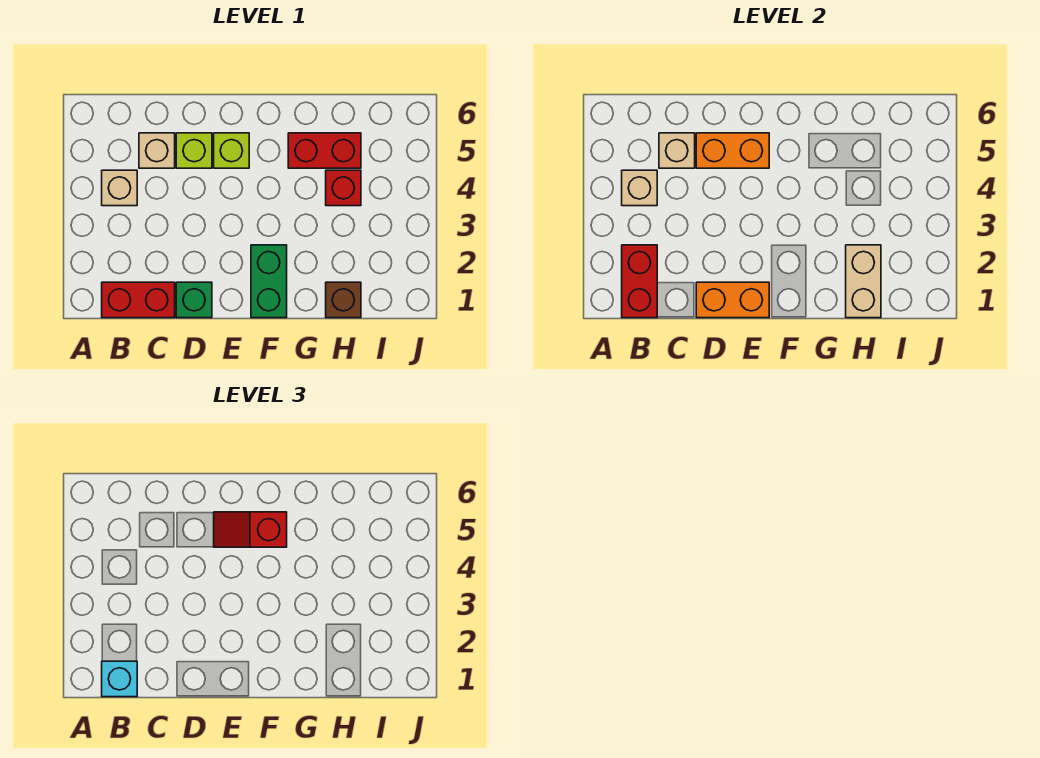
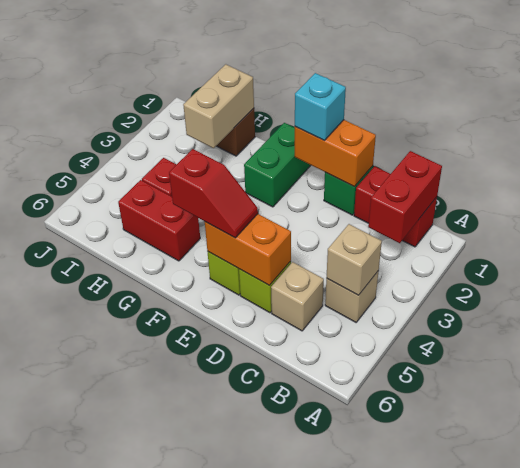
cyan 1x1 brick [102,661,137,697] -> cyan 1x1 brick moved to [295,73,346,140]
tan 1x1 brick [659,133,695,168] -> none

